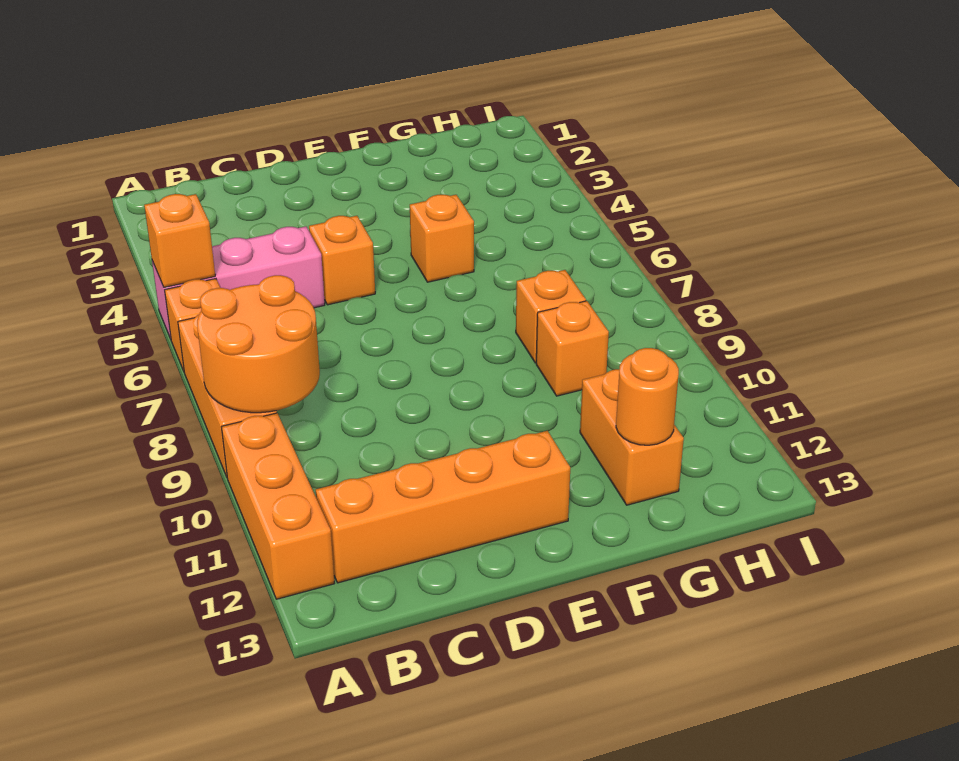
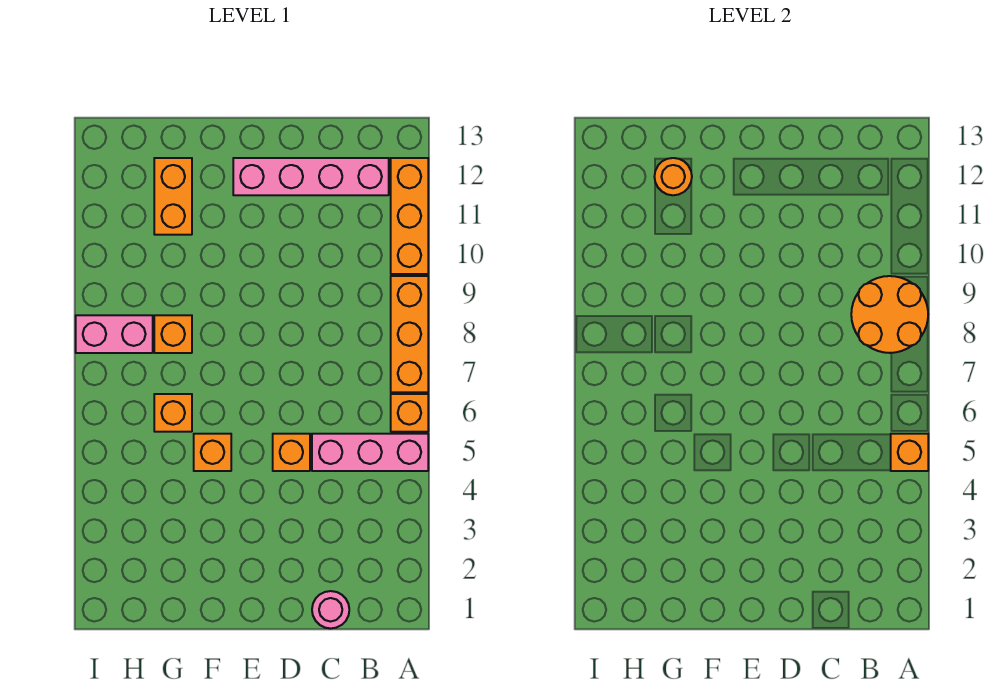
orange 1x4 brick [316,431,570,583] -> pink 1x4 brick [233,158,389,195]
none -> pink 1x1 round brick [312,591,349,629]
orange 1x1 brick [536,301,609,396] -> orange 1x1 brick moved to [154,394,192,432]
none -> pink 1x2 brick [76,315,153,353]

